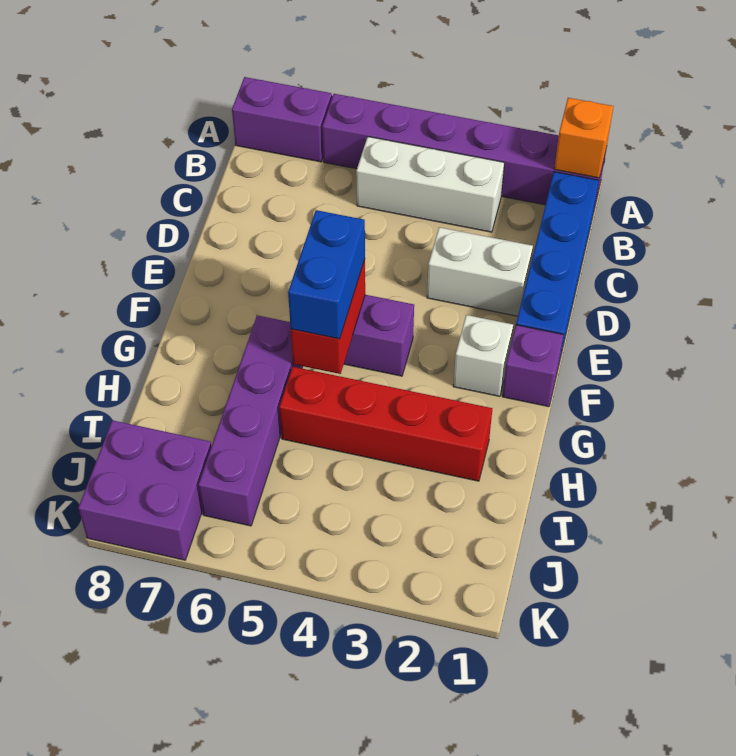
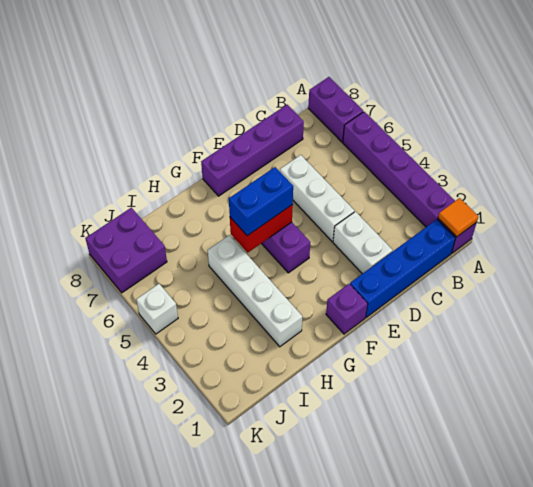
orange 1x1 brick [554,98,613,178] -> orange 1x1 tile [438,198,478,237]
white 1x3 brick [356,137,504,232] -> white 1x3 brick moved to [280,155,355,242]
white 1x1 brick [453,315,513,396] -> white 1x1 brick moved to [136,284,178,334]
purple 1x4 brick [198,315,303,526] -> purple 1x4 brick moved to [201,105,304,196]
red 1x4 brick [279,367,492,481] -> white 1x4 brick [208,235,302,347]

